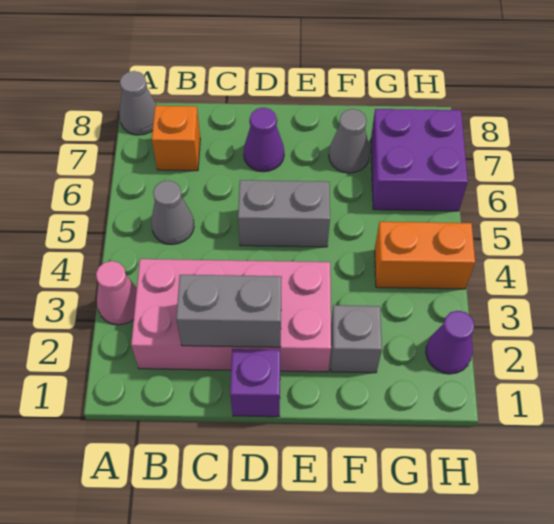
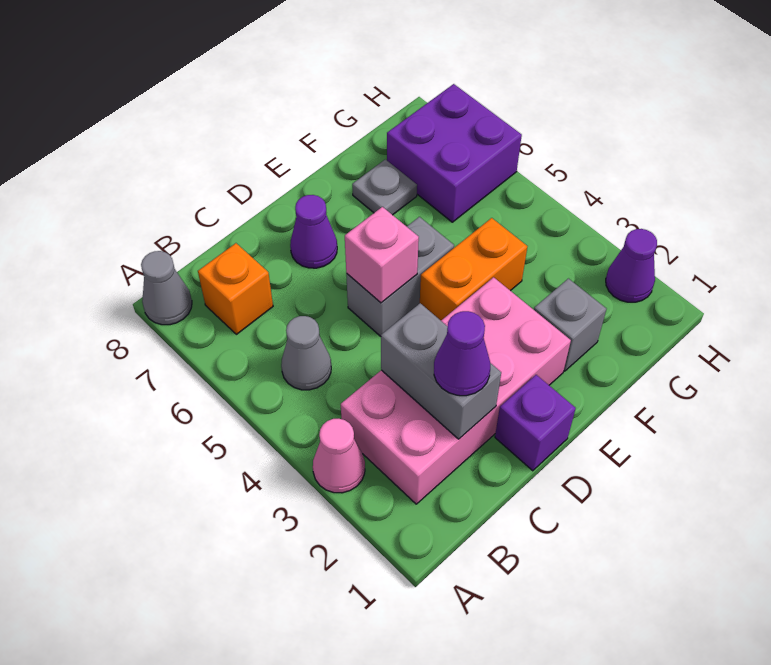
grey 1x2 brick [176,275,282,347] -> grey 1x2 brick turned to [381,303,501,439]
none -> purple 1x1 cone [434,311,490,396]
none -> pink 1x1 brick [345,207,419,303]
grey 1x1 cone [329,109,370,173] -> grey 1x1 plate [352,159,417,215]
orange 1x2 brick [375,222,475,289] -> orange 1x2 brick moved to [420,218,527,320]

